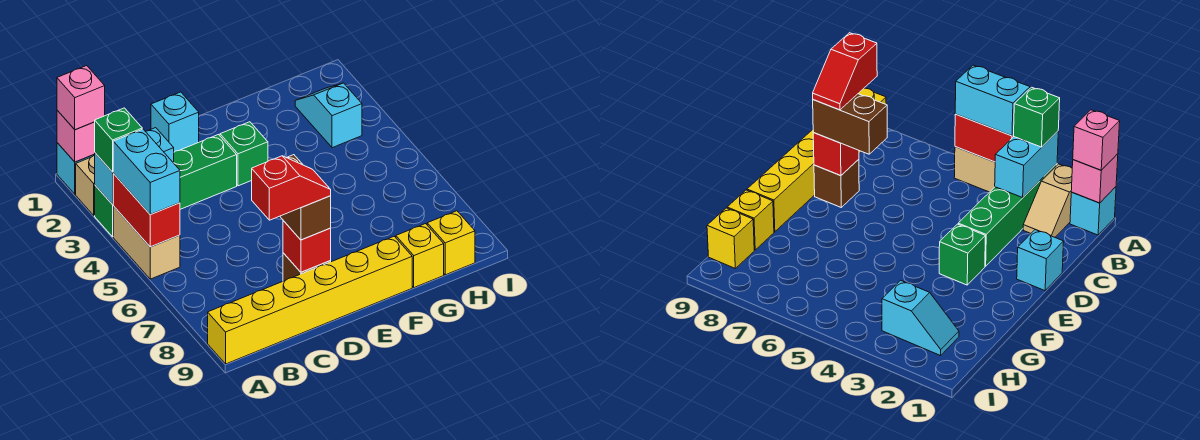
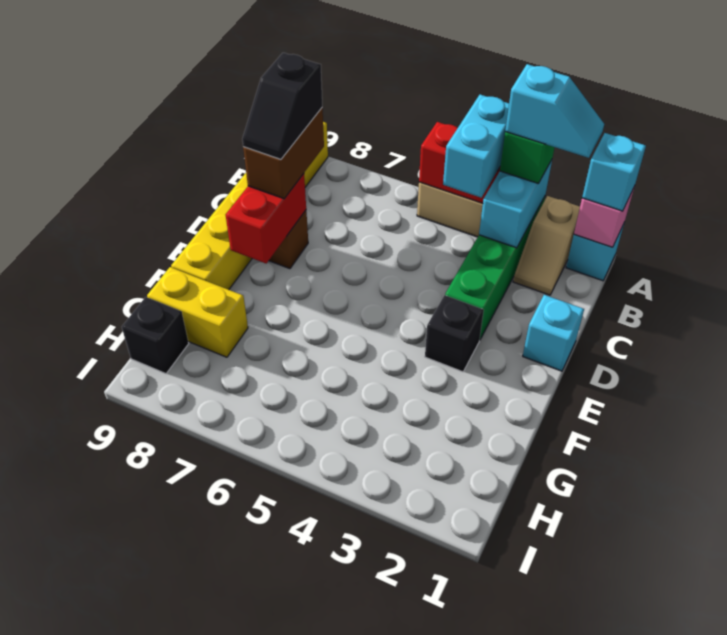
pink 1x1 brick [57,66,105,130] -> cyan 1x1 brick [582,133,646,211]
cyan 1x2 brick [113,129,180,215] -> cyan 1x2 brick turned to [443,95,509,198]
red 1x2 slope [252,156,331,220] -> black 1x2 slope [242,53,322,160]
brown 1x2 brick [280,155,331,240] -> brown 1x2 brick turned to [243,108,324,199]
red 1x1 brick [283,221,331,272] -> red 1x2 brick [226,174,306,263]
green 1x1 brick [220,122,268,186] -> black 1x1 brick [425,295,484,372]
yellow 1x1 brick [396,224,444,288] -> yellow 1x2 brick [147,267,248,357]
cyan 1x2 slope [295,83,362,148] -> cyan 1x2 slope moved to [505,64,604,158]
yellow 1x1 brick [427,211,475,275] -> black 1x1 brick [122,297,189,374]

